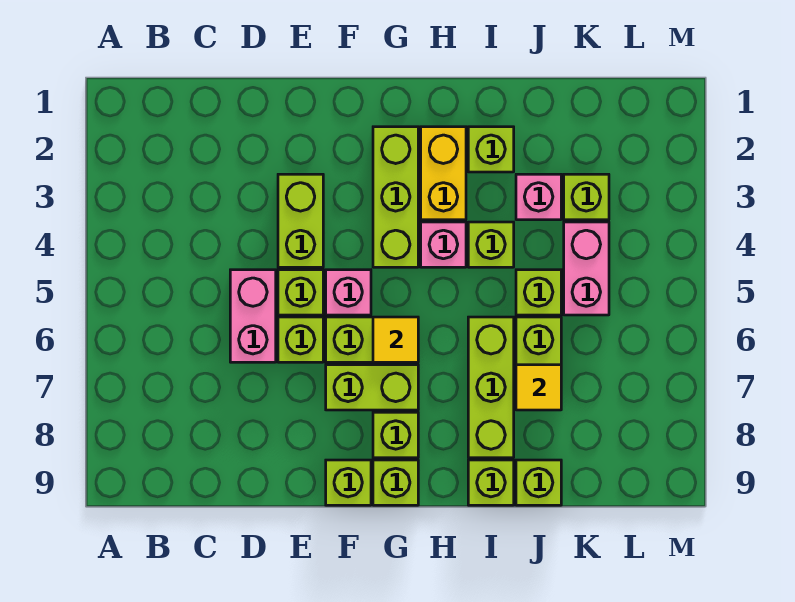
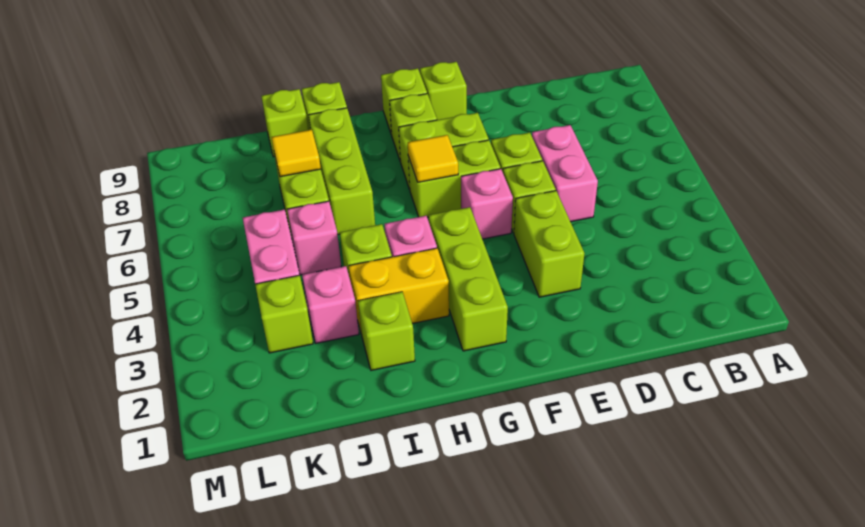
yellow 1x2 brick [421,127,466,220] -> yellow 1x2 brick turned to [349,248,449,331]
lime 1x1 brick [516,270,561,315] -> pink 1x1 brick [287,201,341,275]

